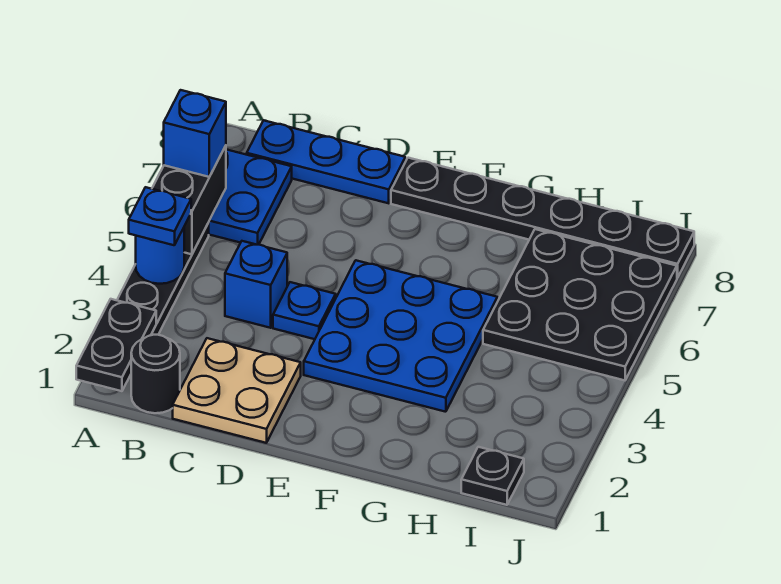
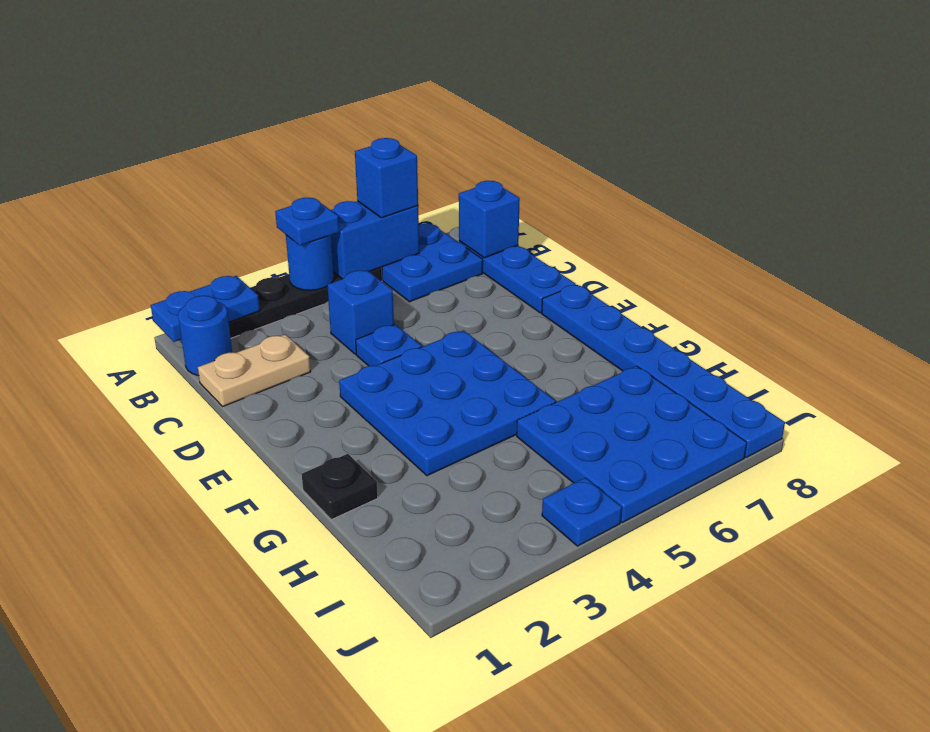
black 1x2 plate [76,299,156,391] -> blue 1x2 plate [151,276,260,342]
black 1x2 brick [152,146,226,254] -> blue 1x2 brick [331,201,419,279]
black 1x1 round brick [131,335,180,413] -> blue 1x1 round brick [178,296,232,376]
none -> blue 1x1 brick [459,181,520,258]
tan 2x2 plate [173,338,301,443] -> tan 1x2 plate [198,335,310,406]
black 1x6 plate [391,158,694,278] -> blue 1x6 plate [542,285,785,458]
black 3x3 plate [483,229,677,380] -> blue 3x3 plate [517,366,747,523]
black 1x1 plate [461,447,524,505] -> black 1x1 plate moved to [302,454,378,520]
none -> blue 1x1 plate [542,478,622,546]

